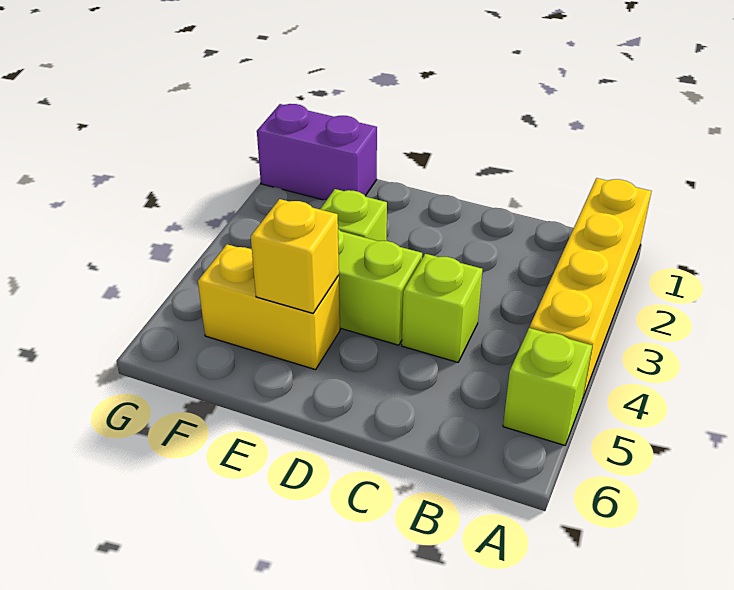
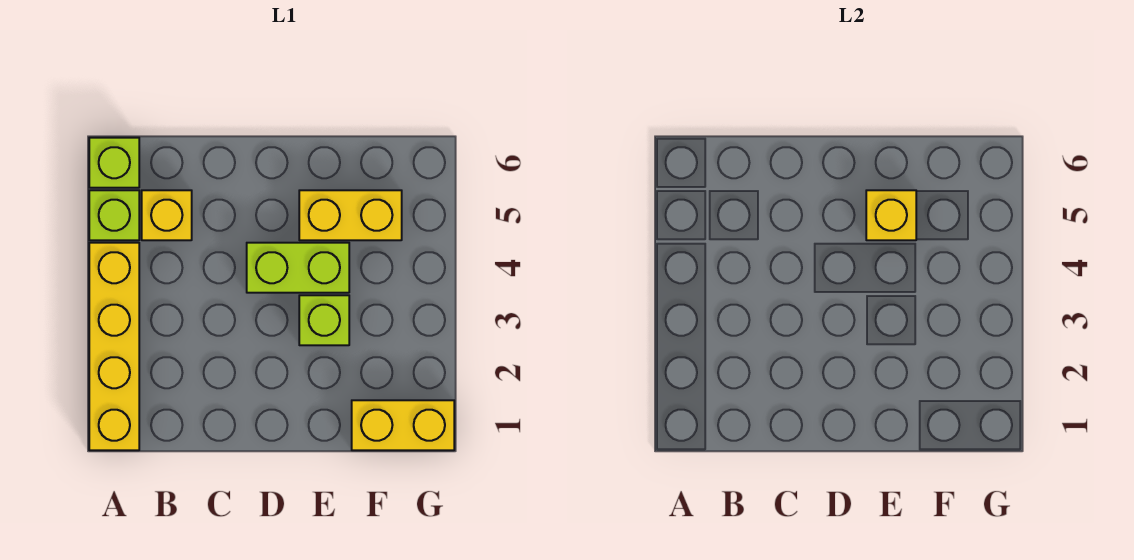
none -> yellow 1x1 brick [142,190,192,240]
lime 1x1 brick [402,254,482,362] -> lime 1x1 brick moved to [89,138,139,188]
purple 1x2 brick [257,104,377,200] -> yellow 1x2 brick [352,400,454,450]

